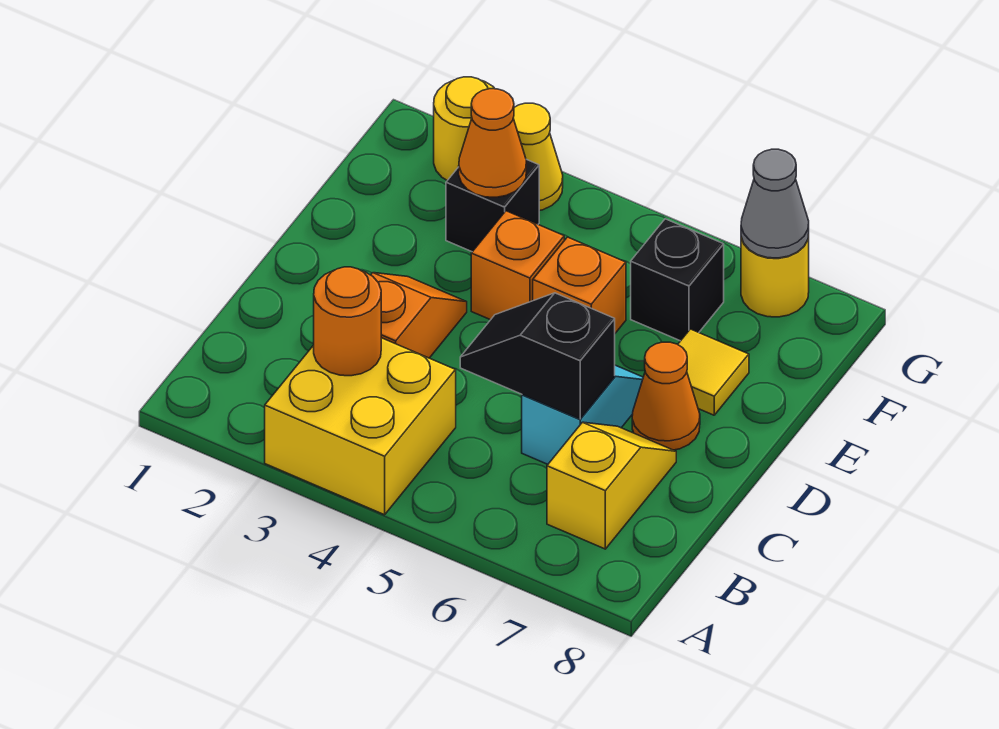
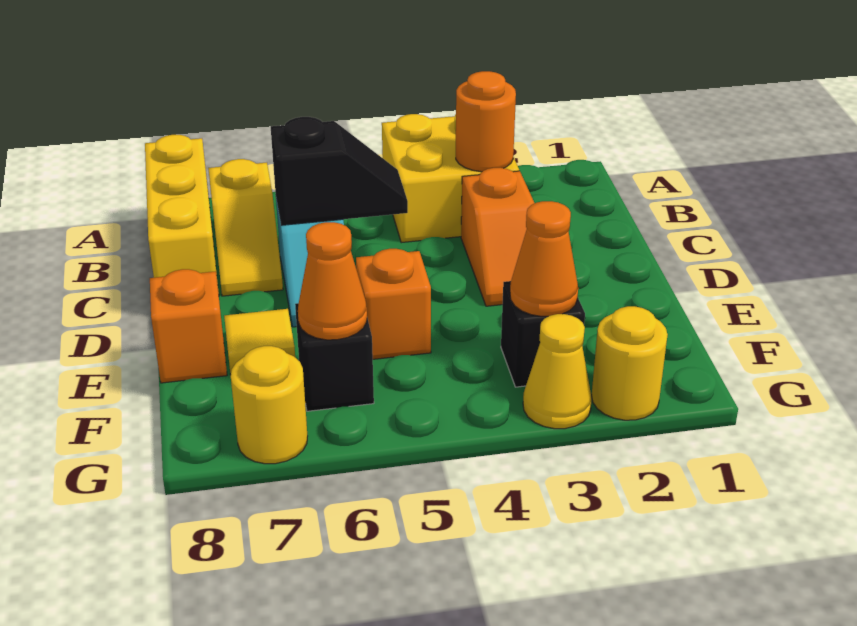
none -> yellow 1x3 brick [145,135,219,294]
orange 1x1 cone [632,342,700,450] -> orange 1x1 cone moved to [298,222,367,340]
orange 1x1 brick [471,211,564,320] -> orange 1x1 brick moved to [150,269,227,383]
grey 1x1 cone [741,149,809,258] -> none

